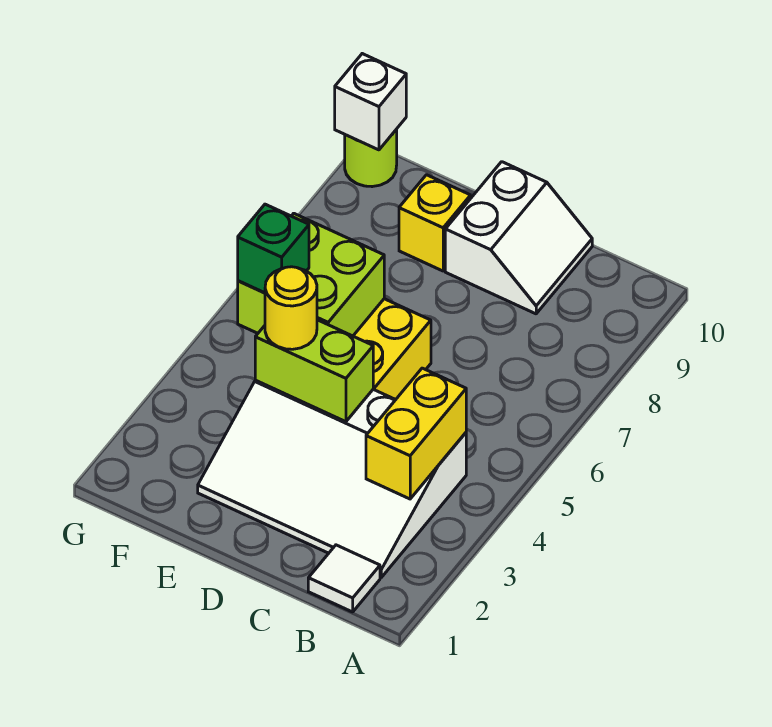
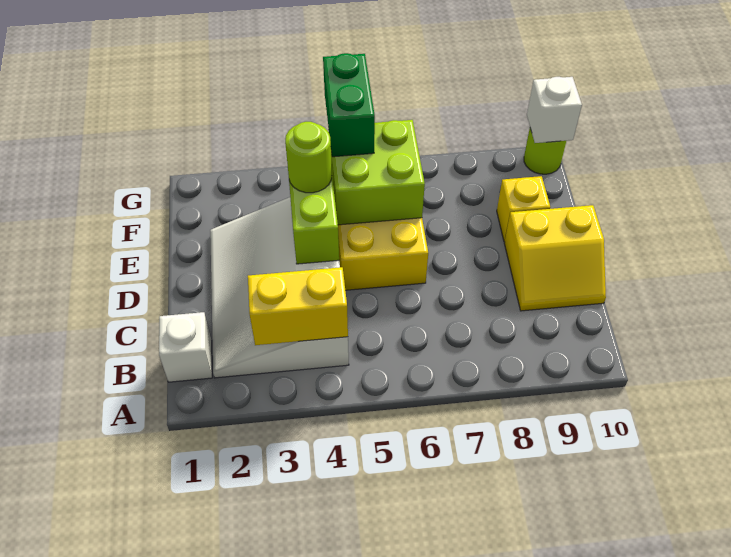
white 1x1 tile [308,545,380,612] -> white 1x1 brick [159,312,212,382]
white 2x2 slope [445,162,592,314] -> yellow 2x2 slope [504,205,606,311]
yellow 1x1 round brick [265,267,317,349] -> lime 1x1 round brick [285,122,332,193]
green 1x1 brick [238,204,309,293] -> green 1x2 brick [323,53,375,157]

